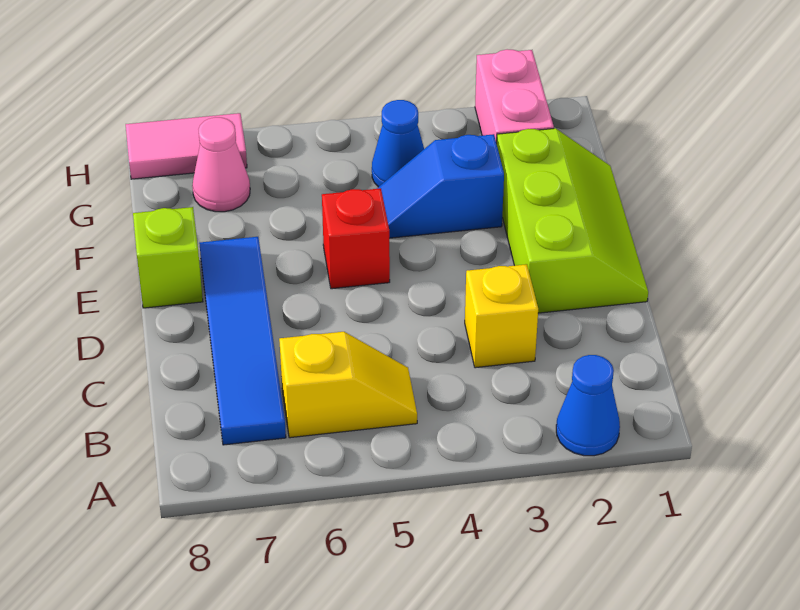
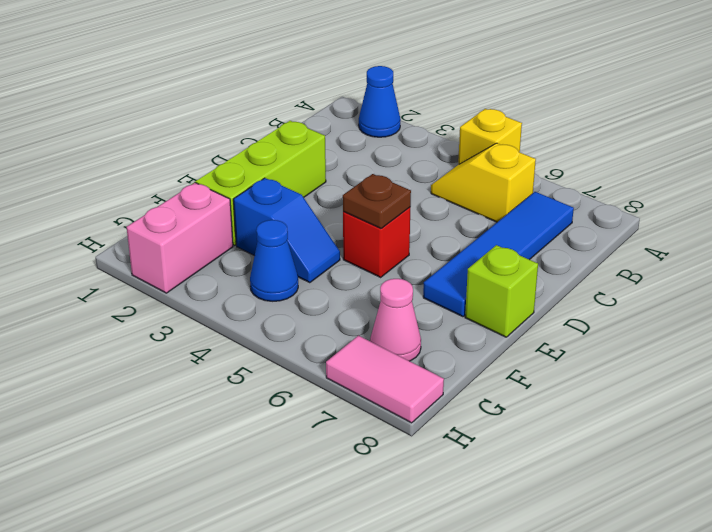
yellow 1x1 brick [465,264,538,368] -> yellow 1x1 brick moved to [458,109,522,165]
none -> brown 1x1 plate [343,174,411,229]

